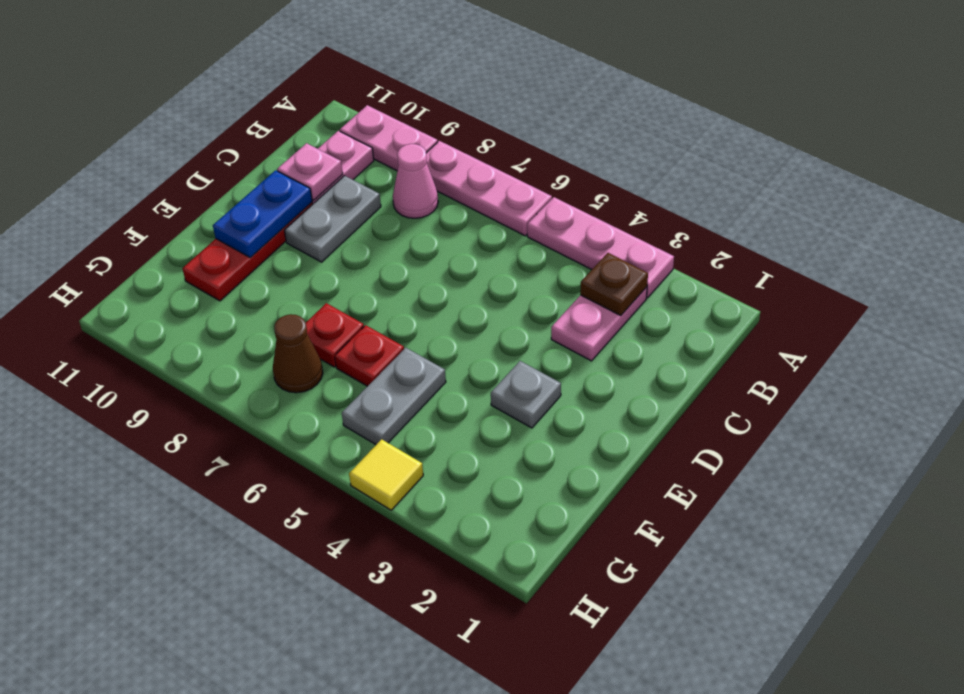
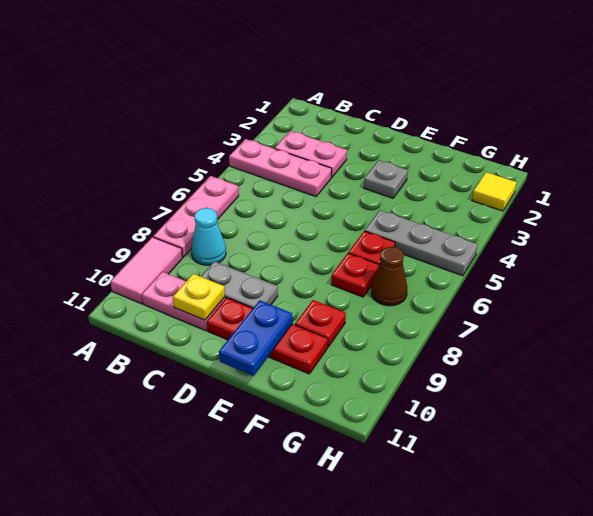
pink 1x3 plate [527,197,674,298] -> pink 1x3 plate turned to [229,139,332,197]
pink 1x2 plate [340,105,438,171] -> pink 1x2 tile [110,237,182,304]
brown 1x1 plate [580,253,648,315] -> none
pink 1x1 cone [393,144,438,218] -> cyan 1x1 cone [191,208,226,265]
pink 1x1 plate [277,143,343,200] -> yellow 1x1 plate [173,274,225,320]
blue 1x2 plate [213,170,312,257] -> blue 1x2 plate turned to [219,300,293,376]
grey 1x2 plate [342,348,446,444] -> grey 1x3 plate [365,210,478,276]
none -> red 1x1 plate [295,300,346,347]
yellow 1x1 tile [349,439,423,510] -> yellow 1x1 tile moved to [472,172,516,211]

